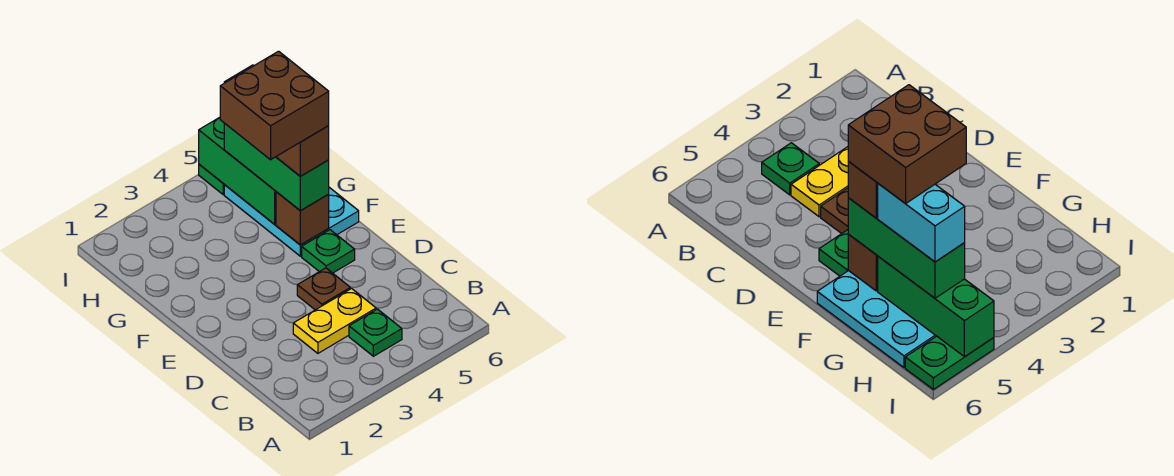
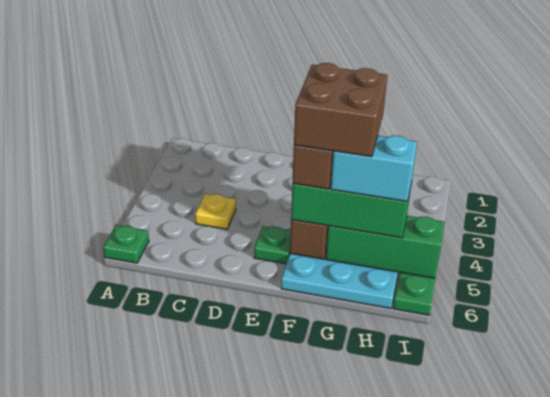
green 1x1 plate [349,309,402,356] -> green 1x1 plate moved to [103,225,149,263]
yellow 1x2 plate [293,289,376,353] -> yellow 1x1 plate [195,194,236,229]
brown 1x1 plate [297,268,350,310] -> none

